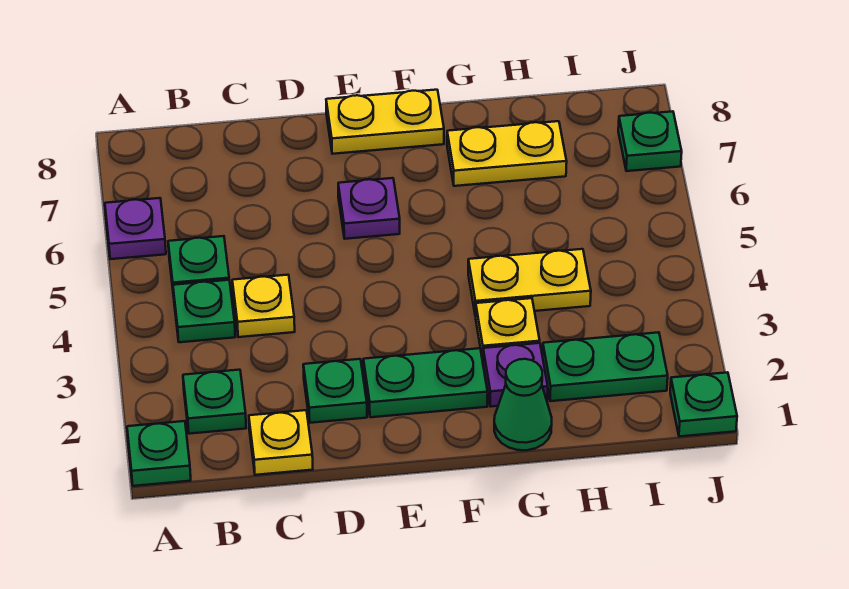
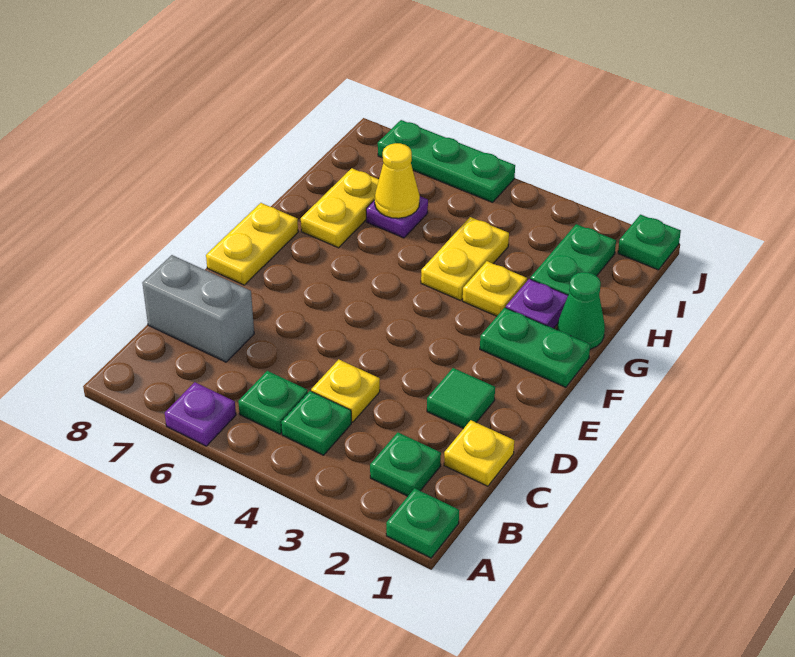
none -> grey 1x2 brick [142,255,254,362]
green 1x1 plate [303,359,367,423] -> green 1x1 tile [427,368,495,429]
green 1x2 plate [363,348,488,417] -> green 1x2 plate turned to [480,308,590,387]
purple 1x1 plate [338,178,400,239] -> purple 1x1 plate moved to [366,196,428,238]
none -> yellow 1x1 cone [375,143,420,218]
green 1x1 plate [618,111,682,171] -> green 1x3 plate [378,120,515,202]

